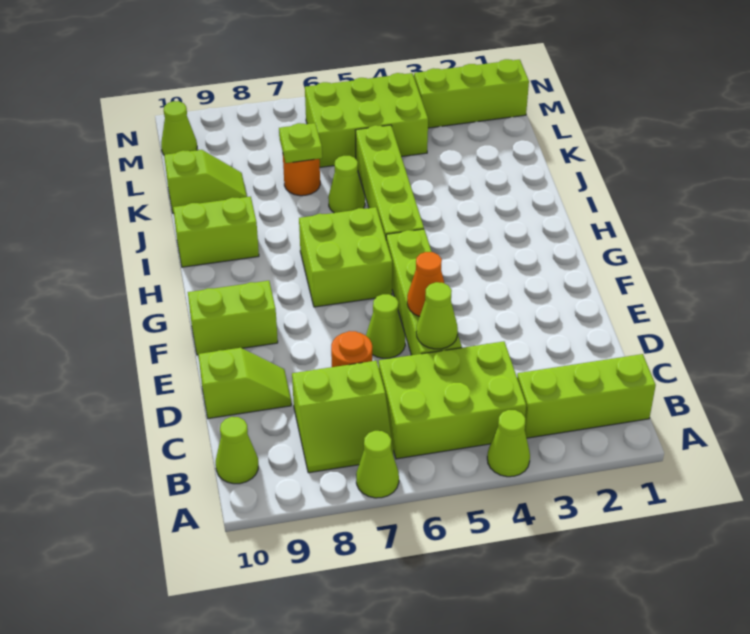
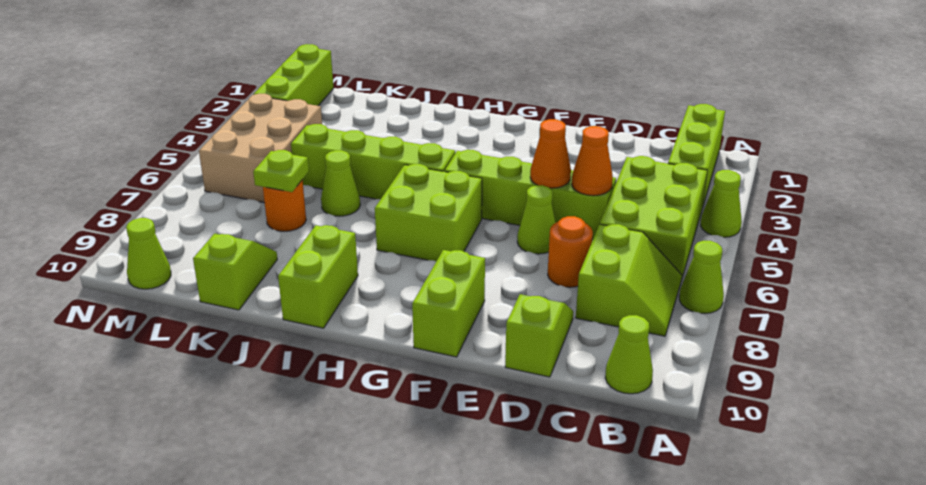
lime 1x1 cone [416,282,458,349] -> orange 1x1 cone [572,126,613,196]
lime 2x3 brick [305,73,428,167] -> tan 2x3 brick [199,94,322,203]

